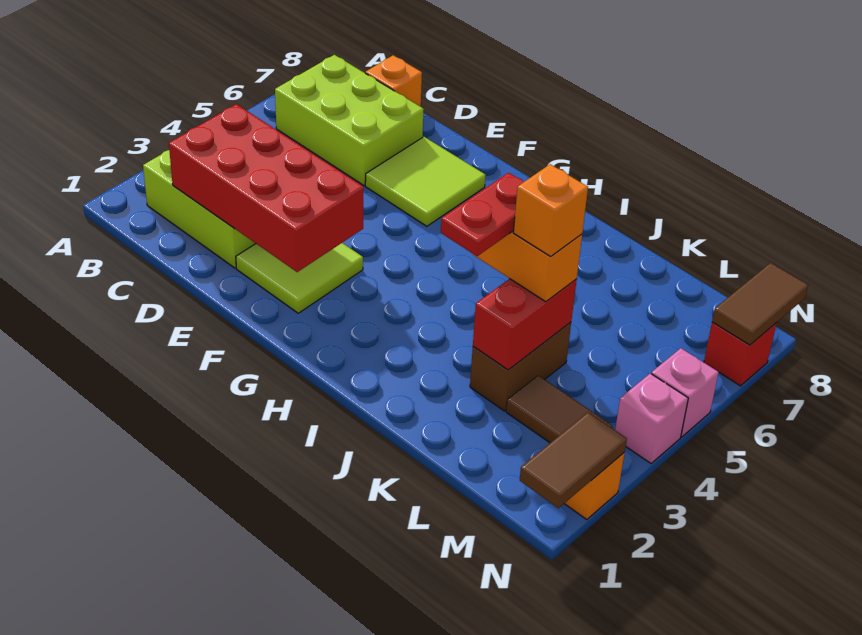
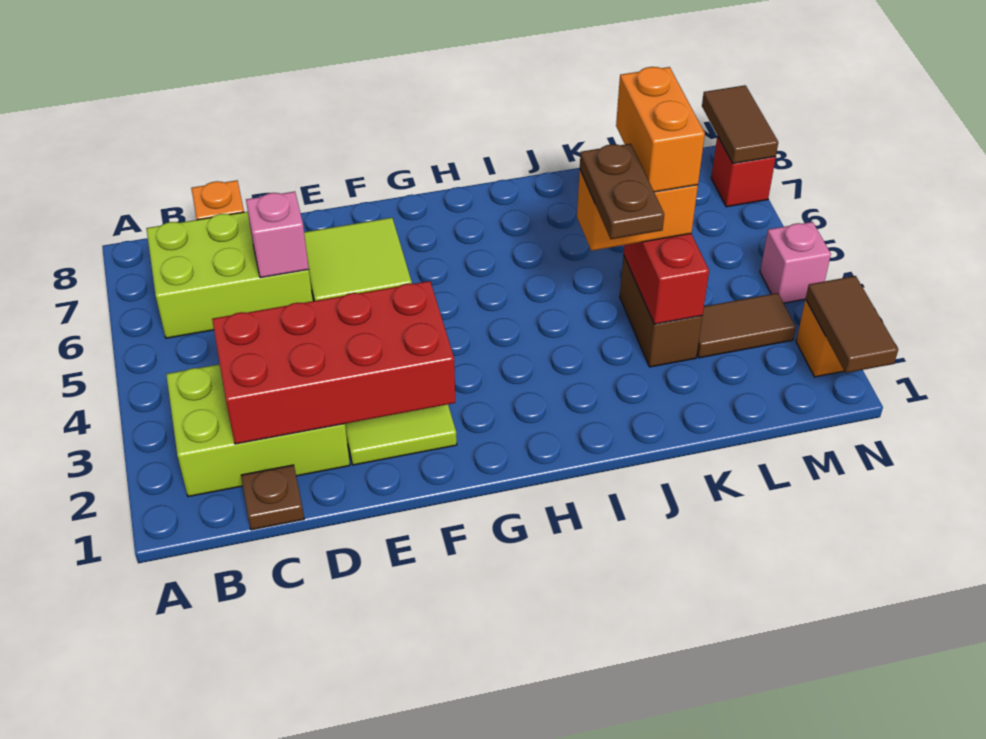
none -> brown 1x1 plate [241,465,304,530]
red 1x2 plate [441,173,524,256] -> brown 1x2 plate [580,144,664,239]
orange 1x1 brick [514,164,588,256] -> orange 1x2 brick [616,67,705,192]
pink 1x1 brick [651,348,719,437] -> pink 1x1 brick moved to [246,192,309,278]

